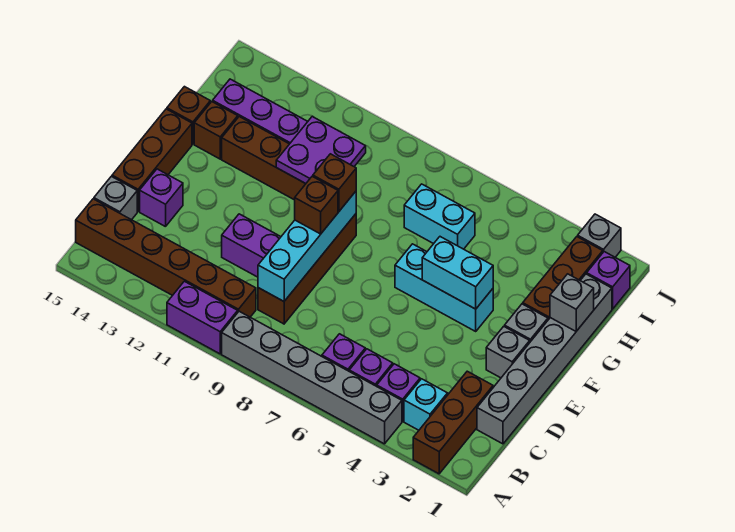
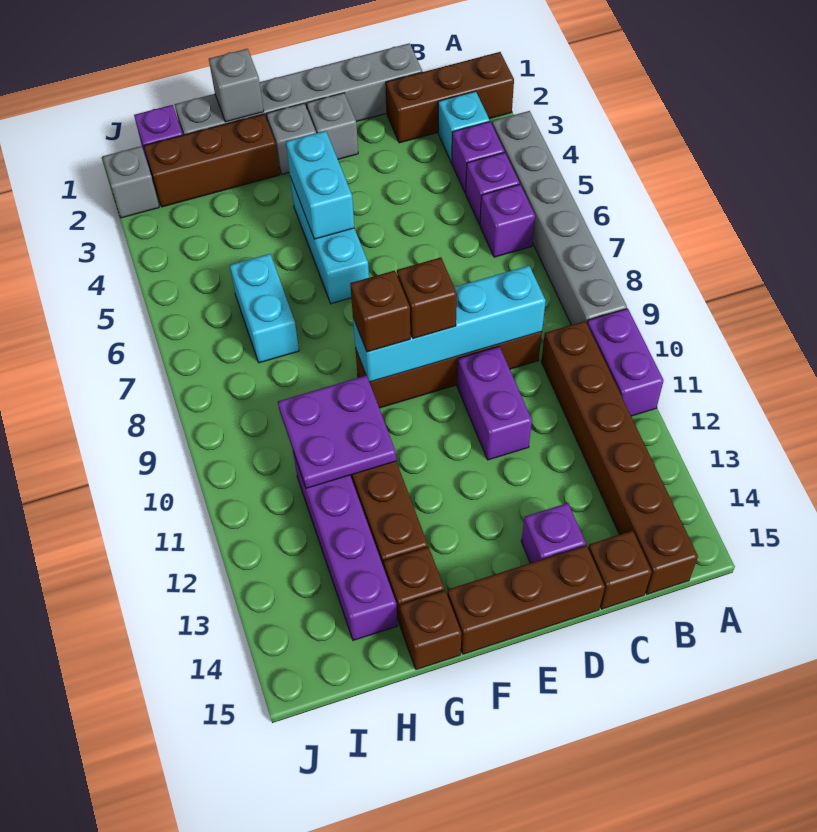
grey 1x1 brick [94,176,137,220] -> brown 1x1 brick [588,531,652,609]

